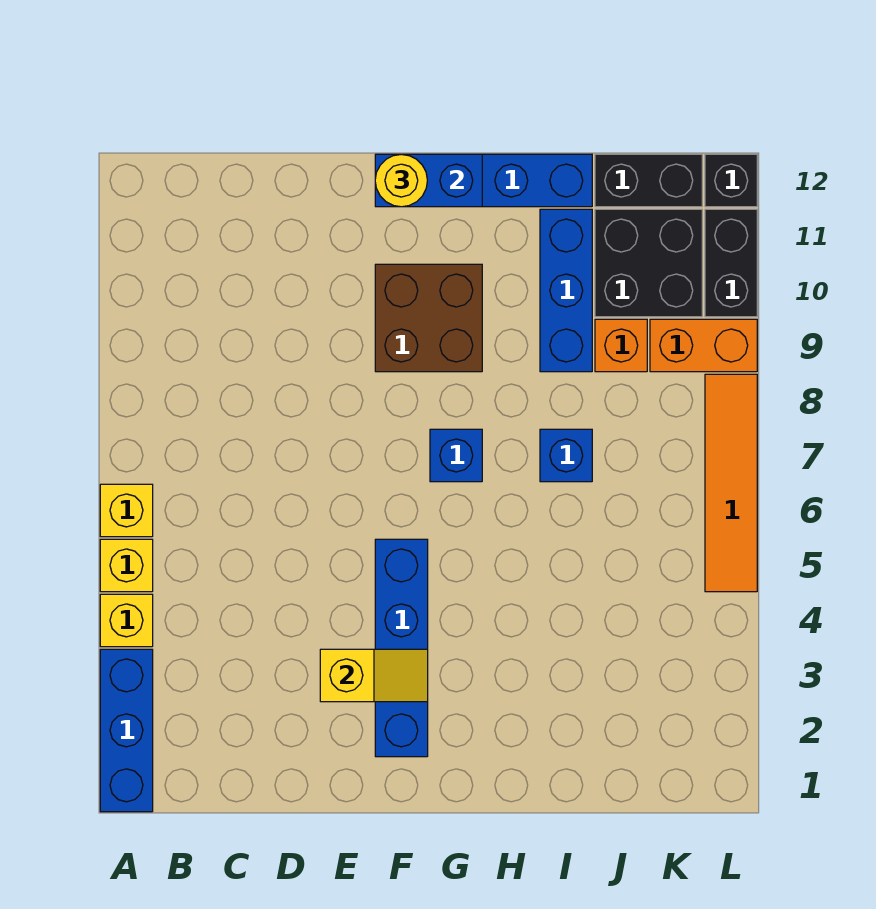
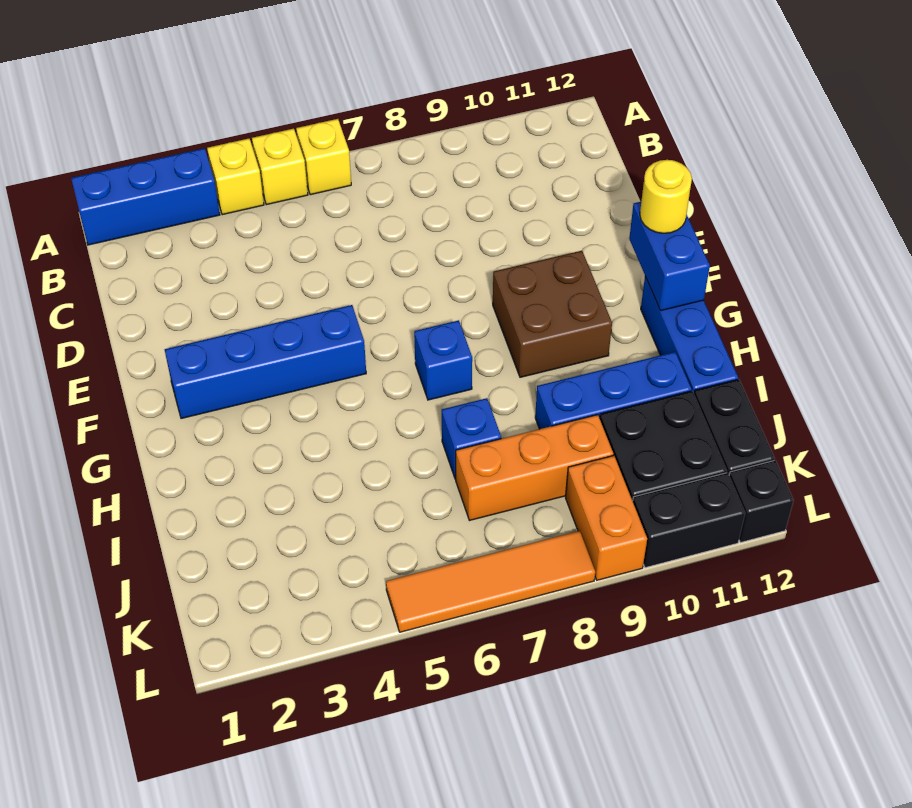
yellow 1x2 slope [320,649,428,702] -> none
orange 1x1 brick [595,319,647,372] -> orange 1x3 brick [456,415,613,521]

